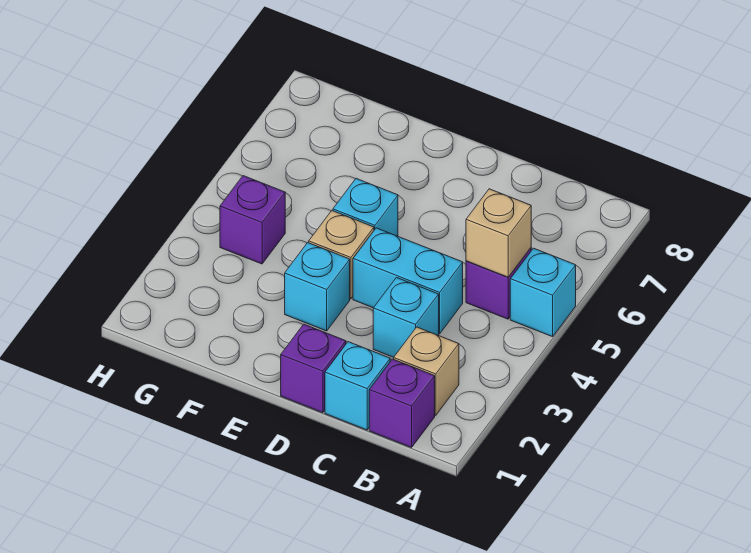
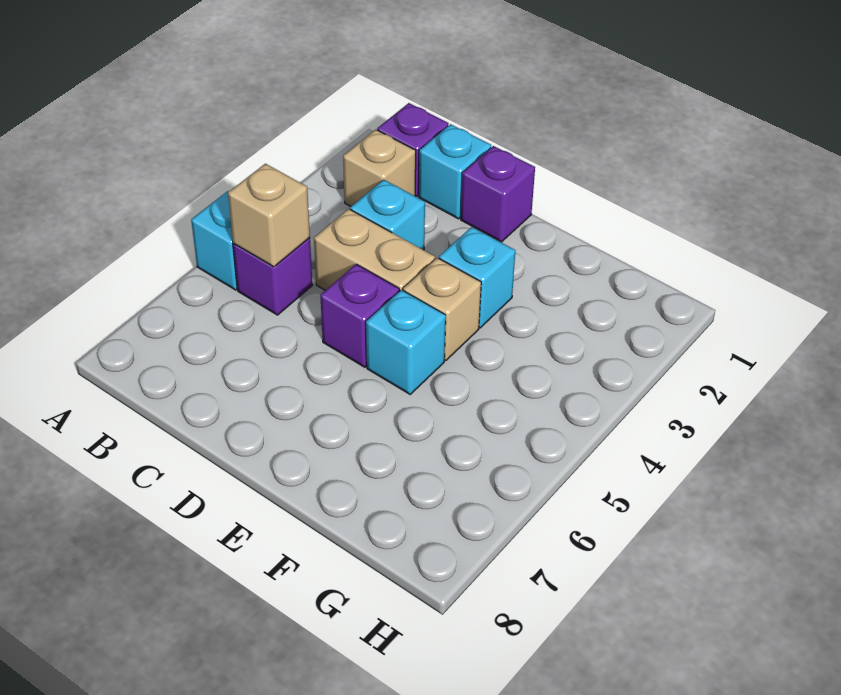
cyan 1x2 brick [353,228,463,334] -> tan 1x2 brick [314,209,435,291]
purple 1x1 brick [220,176,285,264] -> purple 1x1 brick moved to [320,264,399,367]

